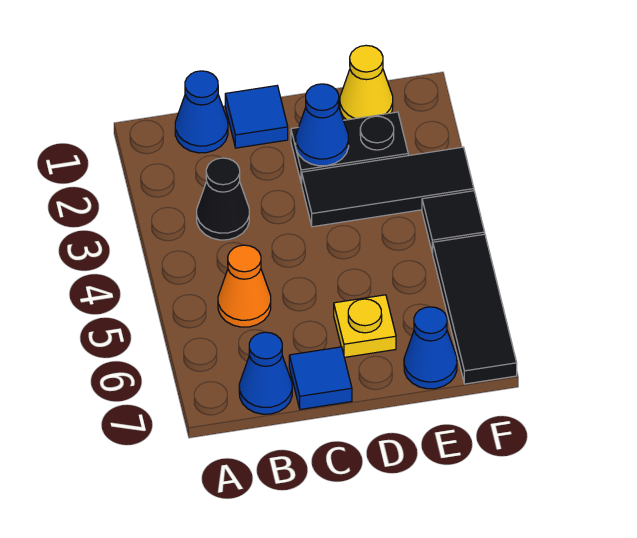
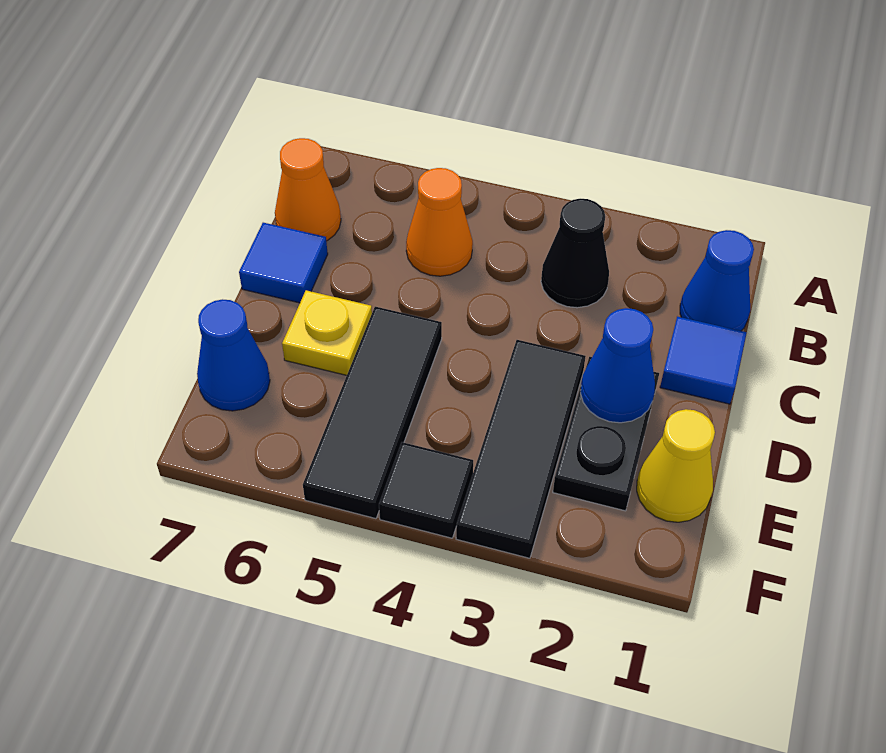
blue 1x1 cone [239,332,292,414] -> orange 1x1 cone [275,138,341,241]
black 1x3 tile [433,234,517,384] -> black 1x3 tile turned to [303,307,442,519]

